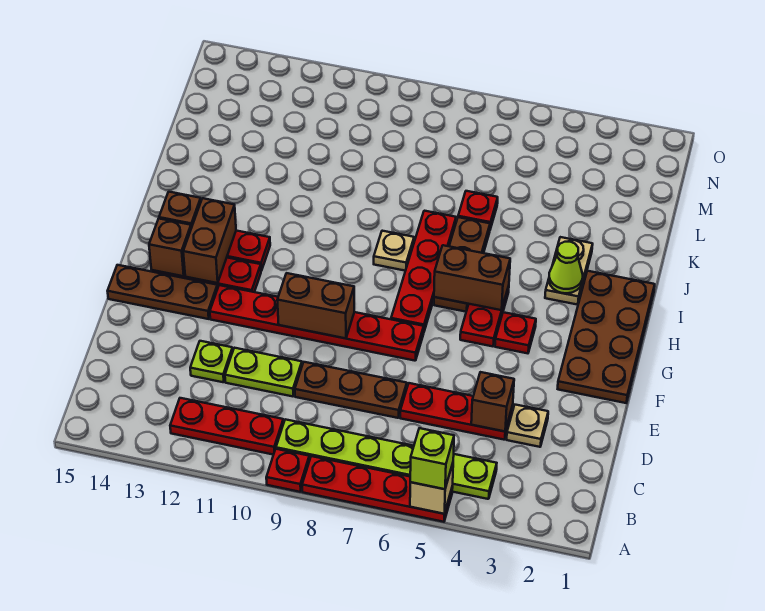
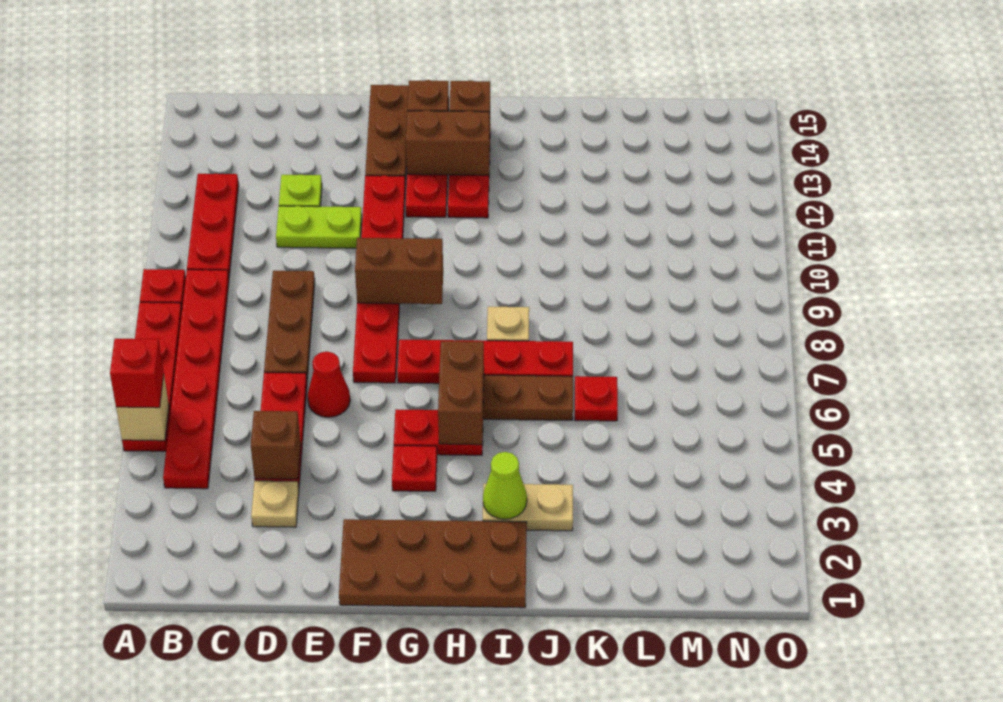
lime 1x1 brick [410,428,454,489] -> red 1x1 brick [110,339,164,408]
lime 1x6 plate [276,419,497,499] -> red 1x6 plate [163,270,229,489]
lime 1x2 plate [225,348,302,396] -> lime 1x2 plate turned to [276,206,362,248]
none -> red 1x1 cone [308,351,350,417]
brown 1x2 brick [277,273,354,338] -> brown 1x2 brick turned to [355,238,443,304]

